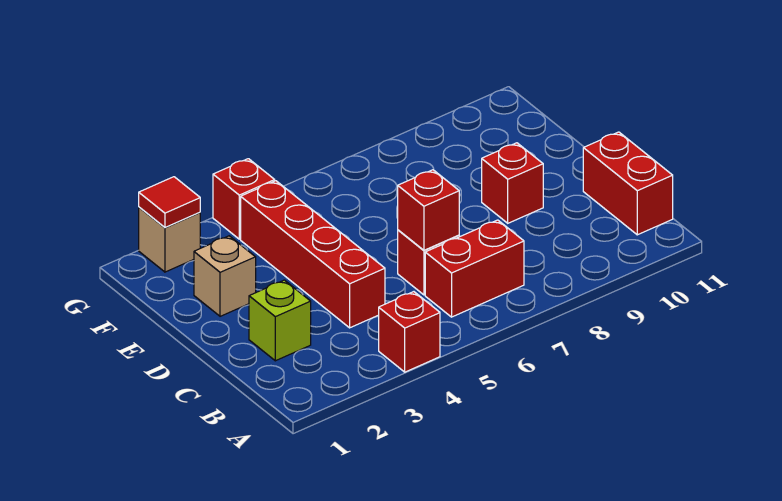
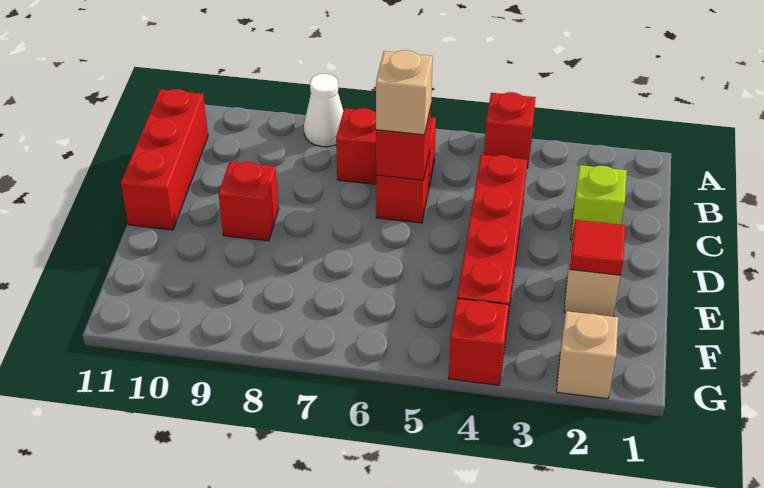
none -> white 1x1 cone [304,74,343,147]
red 1x2 brick [583,132,673,235] -> red 1x3 brick [121,89,208,230]
none -> tan 1x1 brick [376,50,433,135]
red 1x1 tile [139,177,200,227] -> red 1x1 tile moved to [570,220,625,275]

